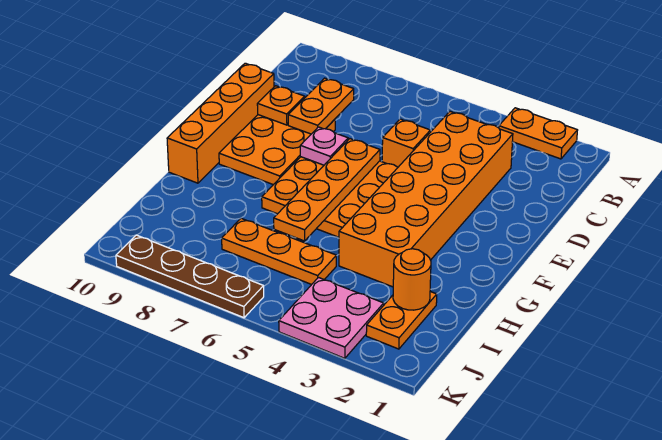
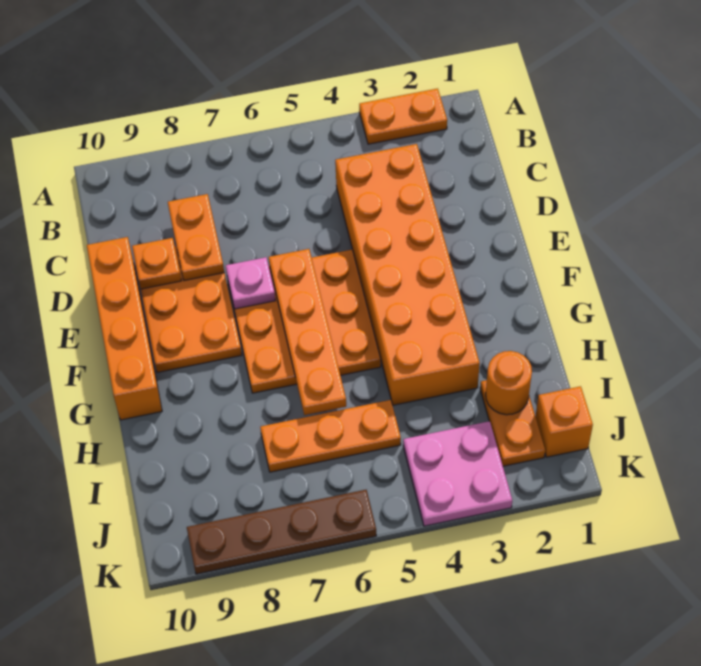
orange 1x1 brick [382,119,430,167] -> orange 1x1 brick moved to [535,386,593,457]

